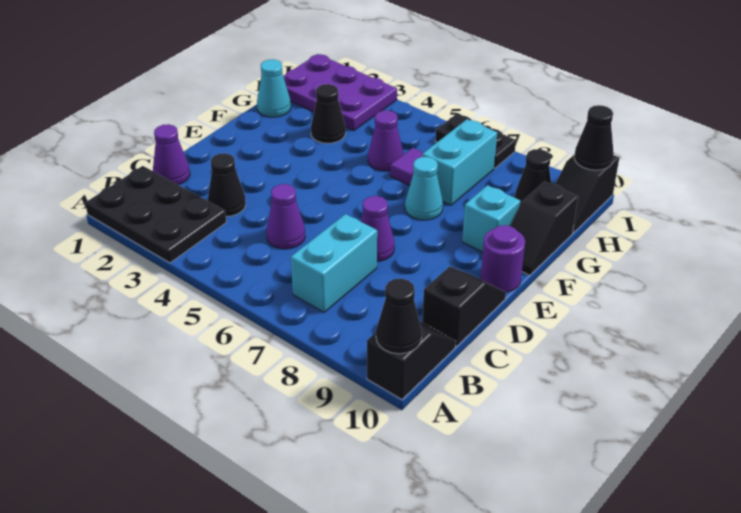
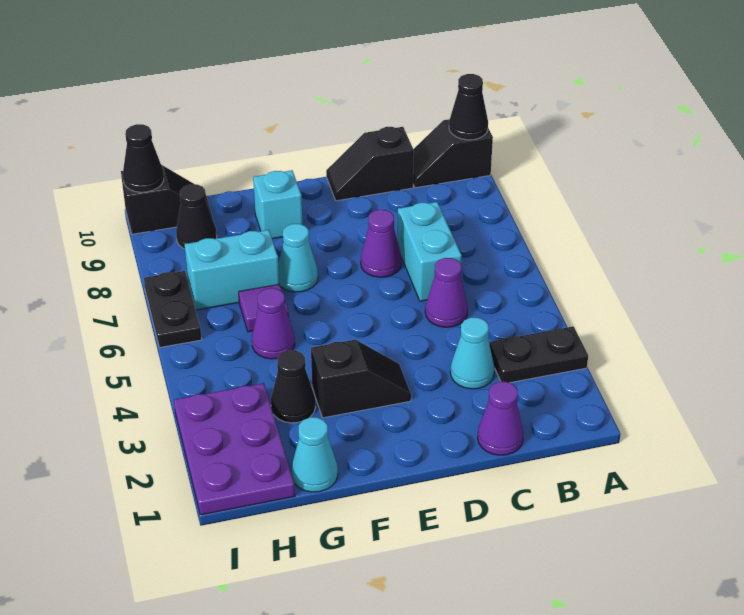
black 2x3 plate [85,166,226,263] -> black 1x2 plate [489,326,588,383]
cyan 1x2 brick [291,214,377,312] -> cyan 1x2 brick turned to [397,202,462,301]
black 1x1 cone [208,153,246,216] -> cyan 1x1 cone [450,317,494,389]
purple 1x1 round brick [481,225,525,292] -> none
black 1x2 slope [510,181,578,275] -> black 1x2 slope moved to [311,340,411,418]

